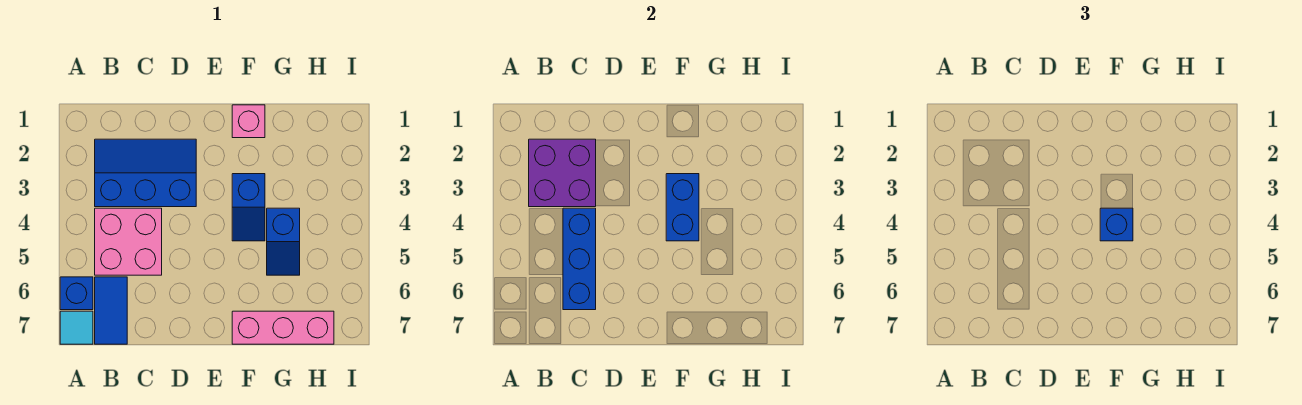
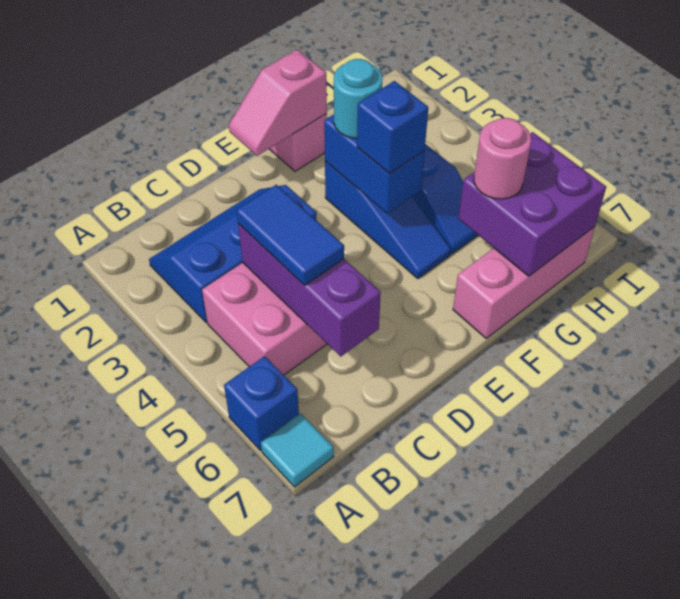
purple 2x2 brick [529,139,596,207] -> purple 2x2 brick moved to [458,132,606,276]
blue 1x2 tile [95,277,127,344] -> blue 1x2 tile moved to [237,185,344,285]
blue 1x3 brick [563,208,596,310] -> purple 1x3 brick [238,224,381,357]
none -> pink 1x2 slope [229,50,327,156]
blue 1x2 slope [232,174,265,241] -> blue 1x3 slope [325,161,451,278]
none -> cyan 1x1 round brick [334,59,383,138]
none -> pink 1x1 round brick [474,118,531,199]

